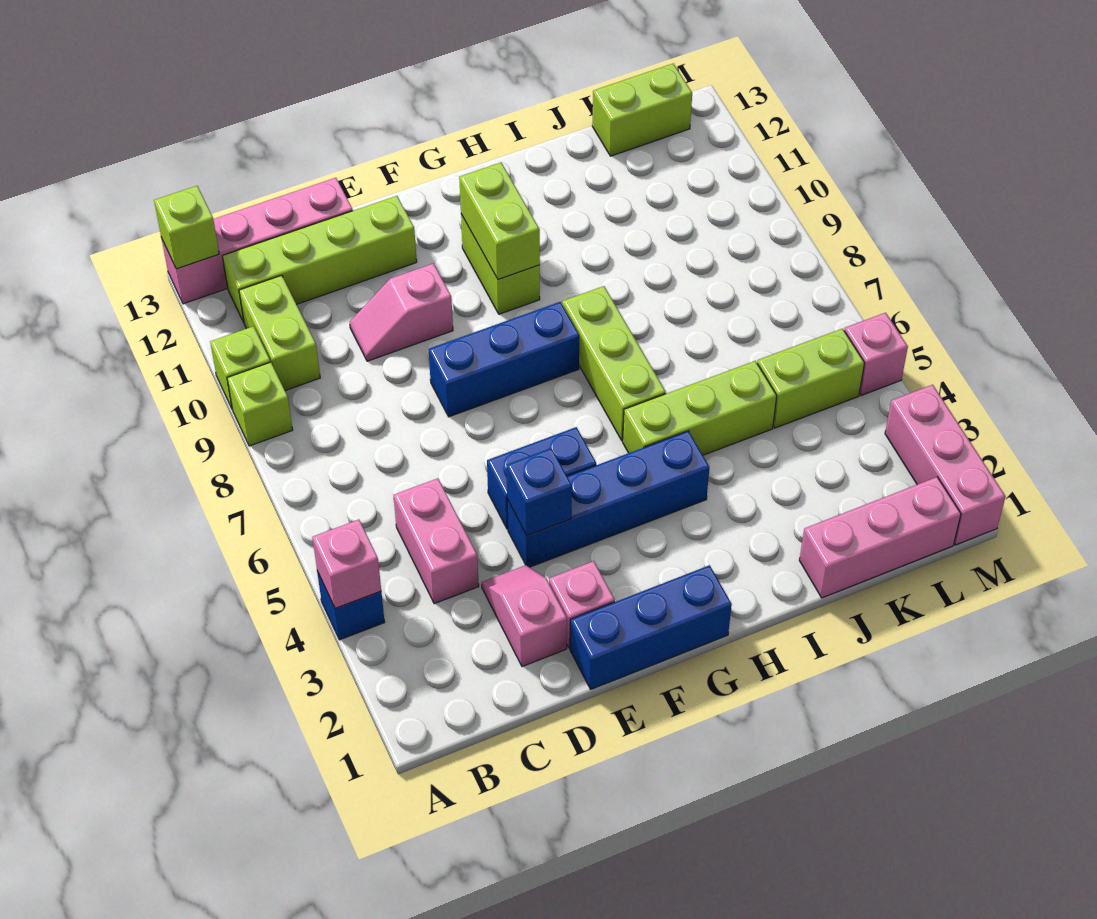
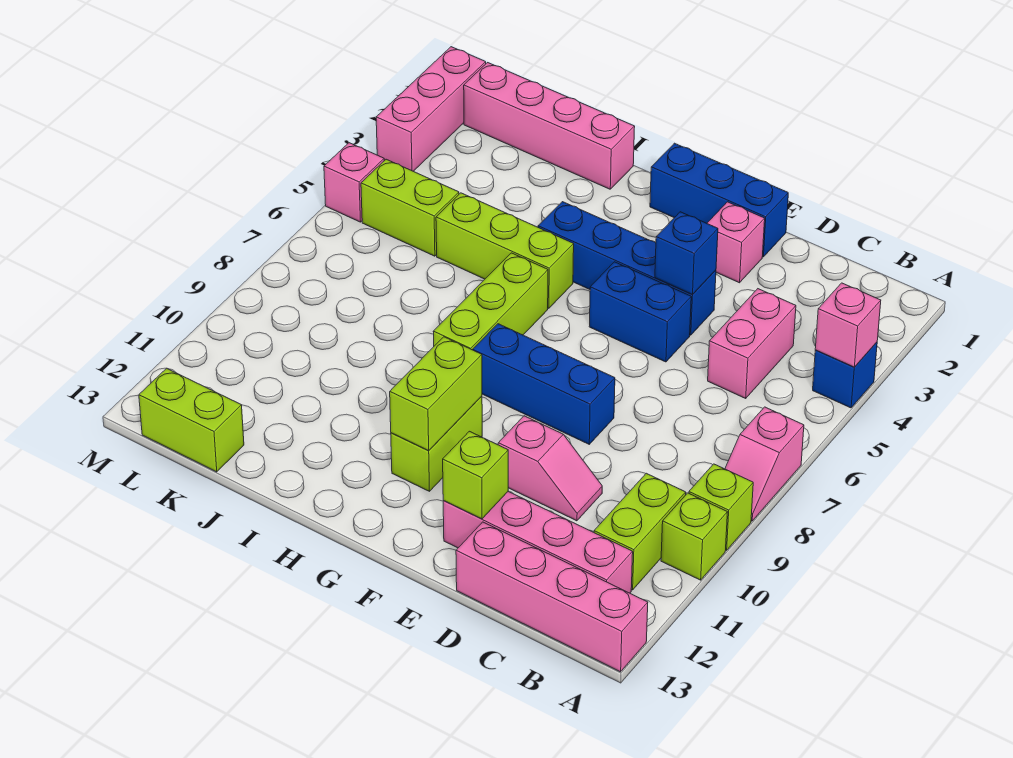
lime 1x1 brick [154,186,219,269] -> lime 1x1 brick moved to [443,431,508,519]
lime 1x4 brick [222,196,417,322] -> pink 1x4 brick [443,491,633,593]
pink 1x2 slope [482,565,567,667] -> pink 1x2 slope moved to [725,407,804,521]
pink 1x3 brick [799,477,961,598] -> pink 1x4 brick [464,63,635,189]

